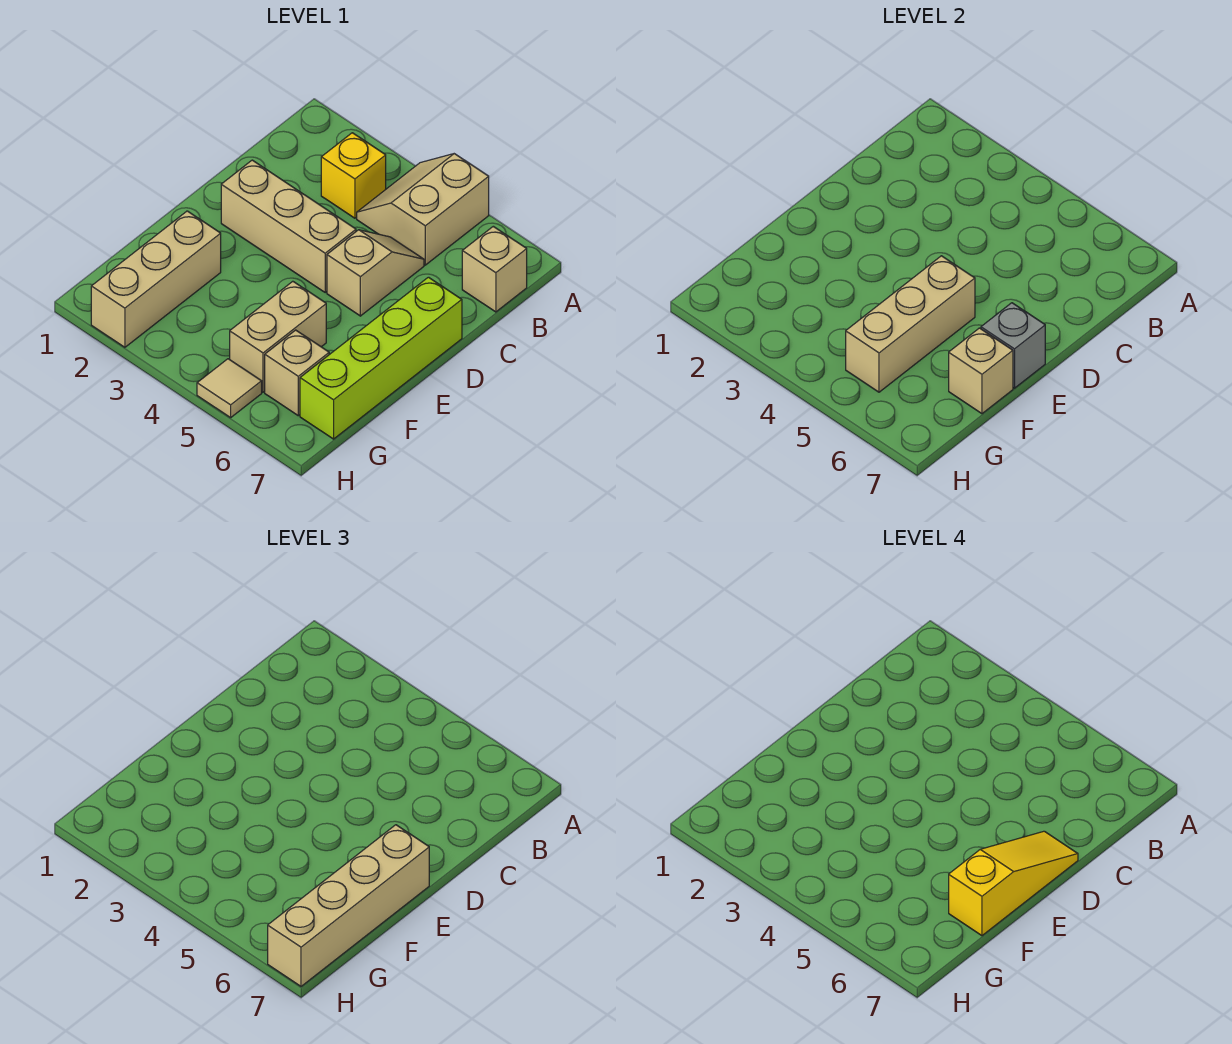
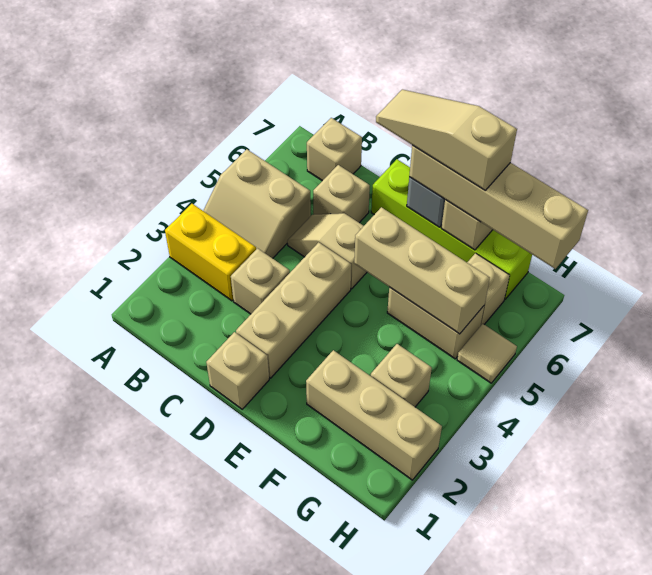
yellow 1x1 brick [321,133,386,218] -> yellow 1x2 brick [165,204,256,301]
none -> tan 1x1 brick [231,248,290,314]
none -> tan 1x1 brick [313,165,370,223]
none -> tan 1x1 brick [206,332,269,409]
yellow 1x3 slope [949,831,1078,936] -> tan 1x3 slope [376,89,517,190]
none -> tan 1x1 brick [371,344,432,407]

